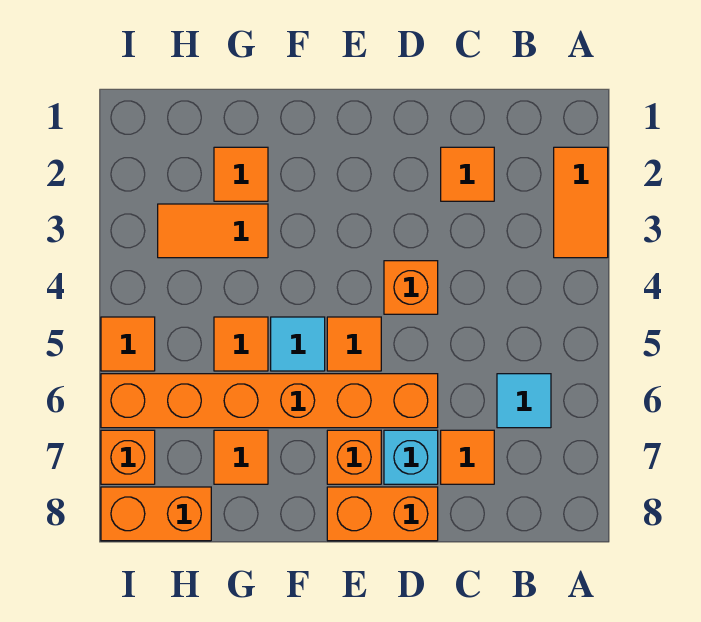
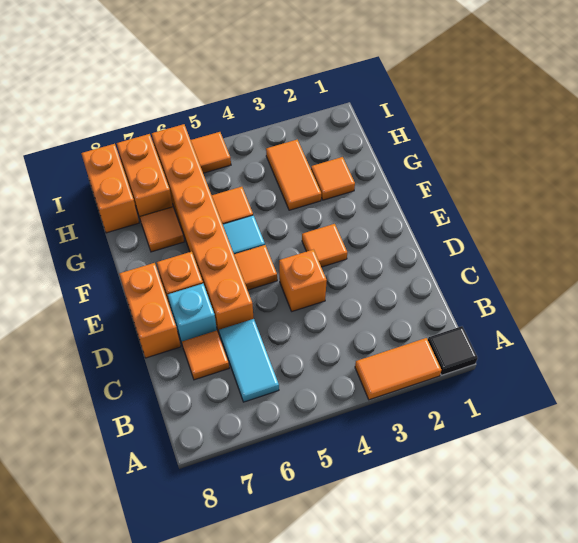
none -> black 1x1 tile [428,326,478,375]
cyan 1x1 tile [497,374,551,428] -> cyan 1x2 tile [219,319,279,402]
orange 1x1 tile [441,147,494,201] -> orange 1x1 tile moved to [302,224,347,267]
orange 1x1 brick [101,430,155,484] -> orange 1x2 brick [117,134,173,218]

